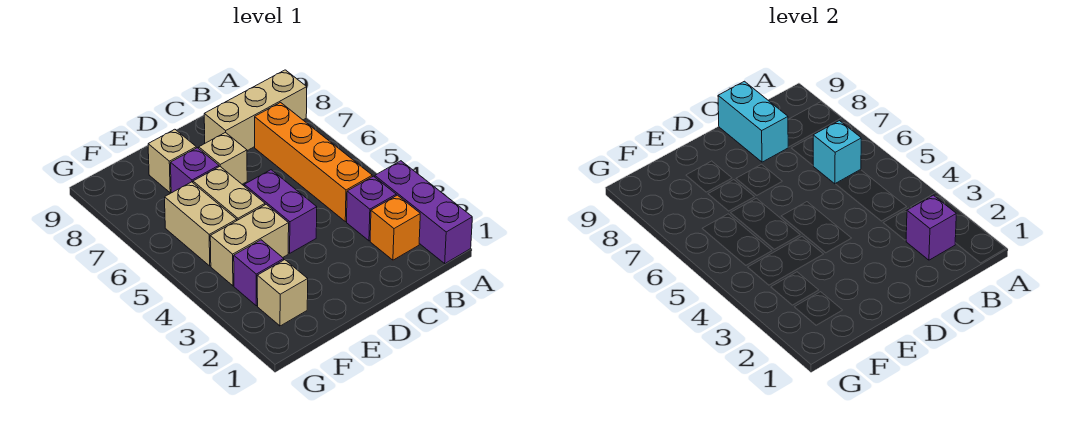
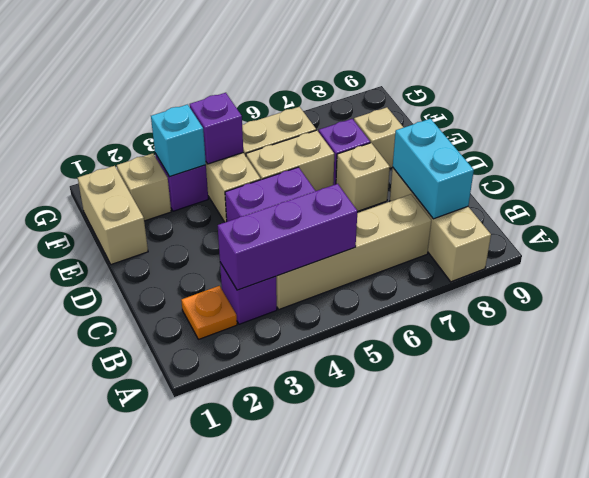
purple 1x3 brick [375,161,472,263] -> purple 1x3 brick moved to [218,184,358,290]
orange 1x1 brick [370,195,420,260] -> orange 1x1 plate [181,286,237,339]
purple 1x1 brick [906,195,956,260] -> purple 1x1 brick moved to [190,93,243,164]
orange 1x4 brick [255,102,372,222] -> tan 1x4 brick [276,194,431,309]
cyan 1x1 brick [813,121,861,184] -> cyan 1x1 brick moved to [151,104,206,177]
cyan 1x2 brick [718,81,788,162] -> cyan 1x2 brick turned to [393,119,474,219]
none -> tan 1x2 brick [78,166,148,265]

